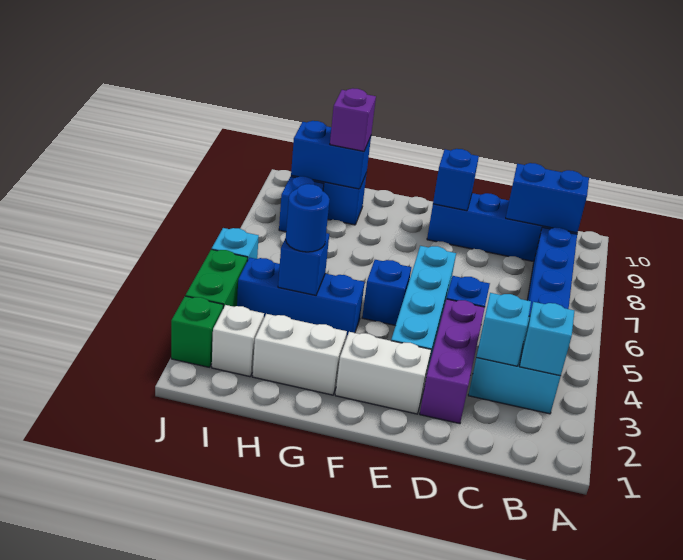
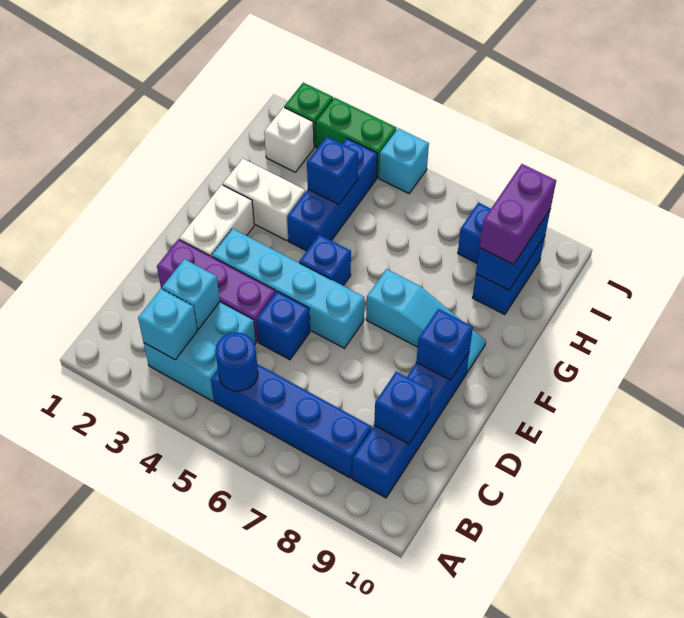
blue 1x2 brick [506,163,589,233] -> blue 1x1 brick [374,372,431,444]
none -> cyan 1x3 slope [366,269,486,373]
white 1x2 brick [253,314,347,395] -> white 1x2 brick turned to [223,158,305,241]
blue 1x1 round brick [286,184,330,252] -> blue 1x1 round brick moved to [215,332,258,391]
purple 1x1 brick [330,88,376,151] -> purple 1x2 brick [480,164,556,264]

